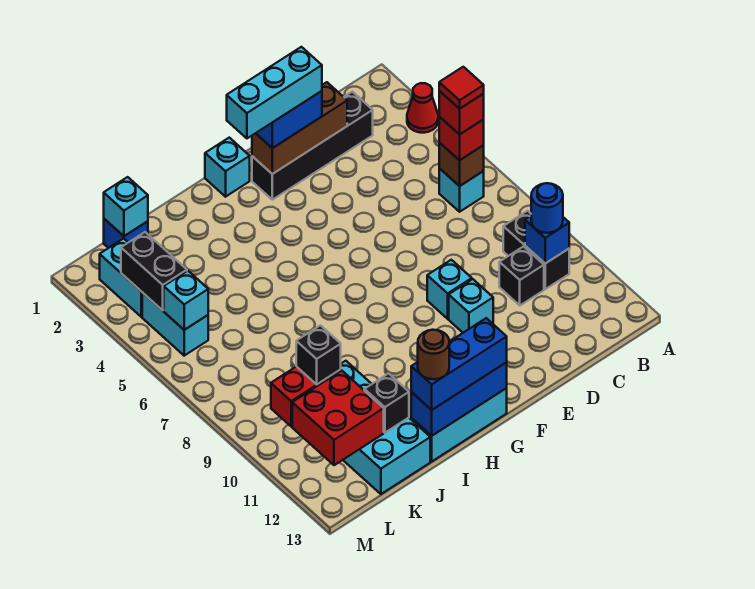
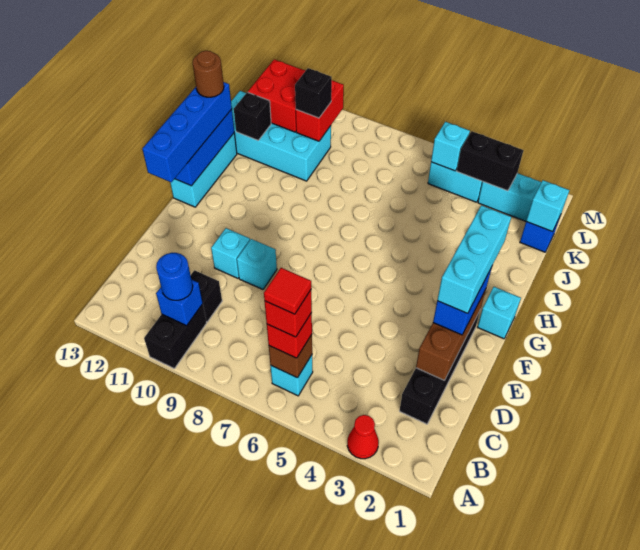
black 1x2 brick [503,211,569,289] -> black 1x2 brick turned to [144,304,206,368]
blue 1x3 brick [411,318,507,410] -> blue 1x4 brick [142,82,232,182]

